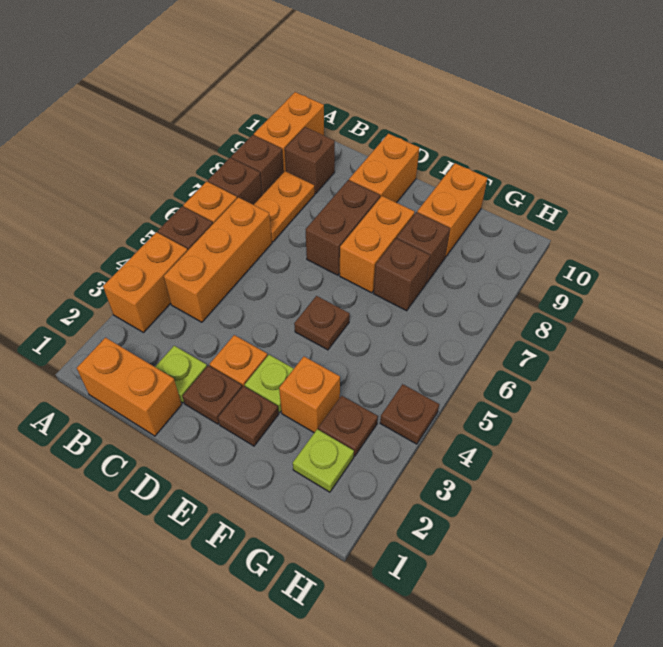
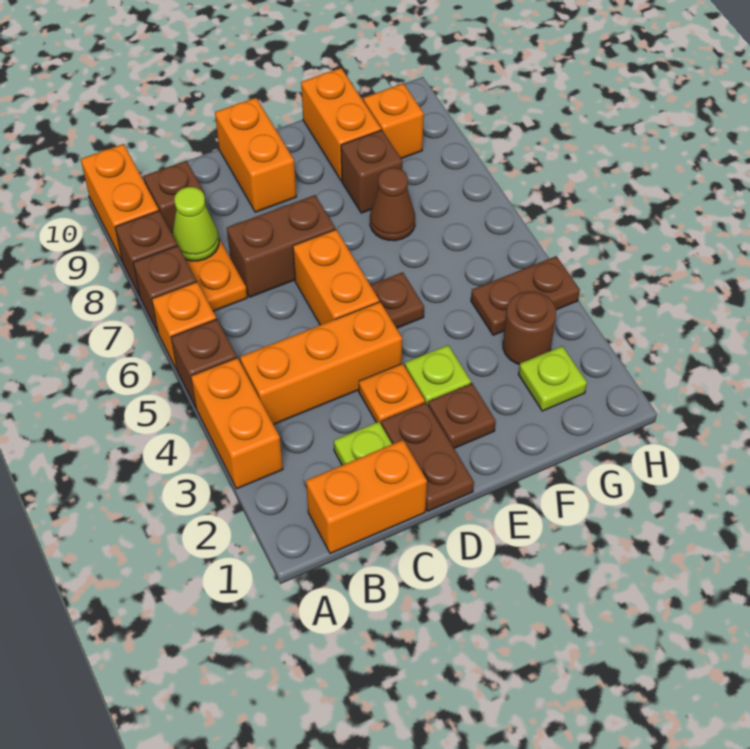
orange 1x3 brick [164,197,272,322] -> orange 1x3 brick turned to [240,302,402,425]
none -> lime 1x1 cone [172,187,219,261]
brown 1x1 plate [182,366,242,424] -> brown 1x2 plate [381,402,474,511]
brown 1x2 brick [305,180,380,275] -> brown 1x2 brick turned to [227,195,335,297]
orange 1x2 brick [340,196,415,293] -> orange 1x2 brick moved to [293,229,379,325]
orange 1x1 brick [279,357,340,433] -> orange 1x1 brick moved to [363,83,424,159]
brown 1x1 brick [374,238,430,311] -> brown 1x1 cone [370,168,415,241]
brown 1x1 plate [318,396,378,456] -> brown 1x1 round brick [503,291,556,365]
brown 1x1 plate [380,384,439,444] -> brown 1x2 plate [471,256,580,335]

